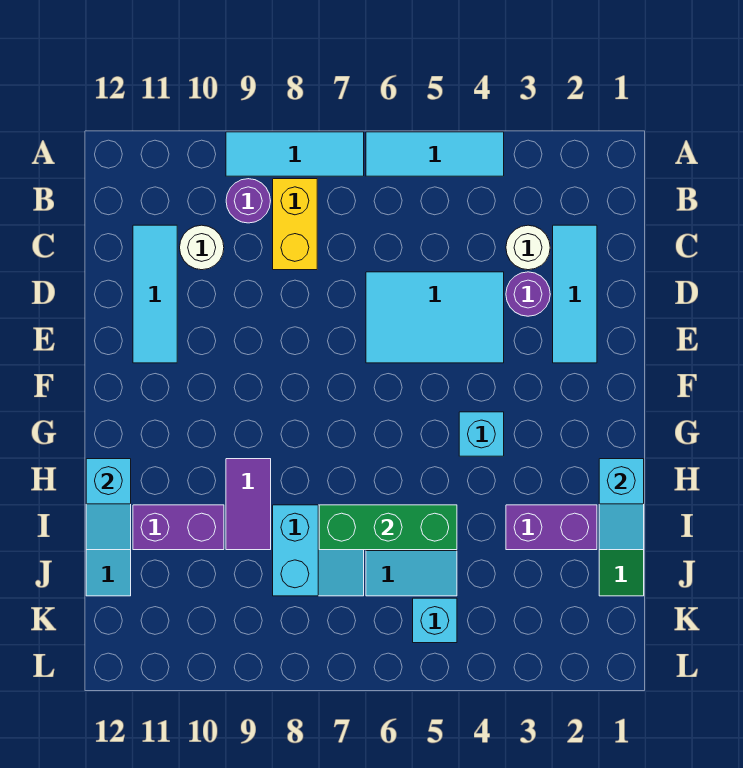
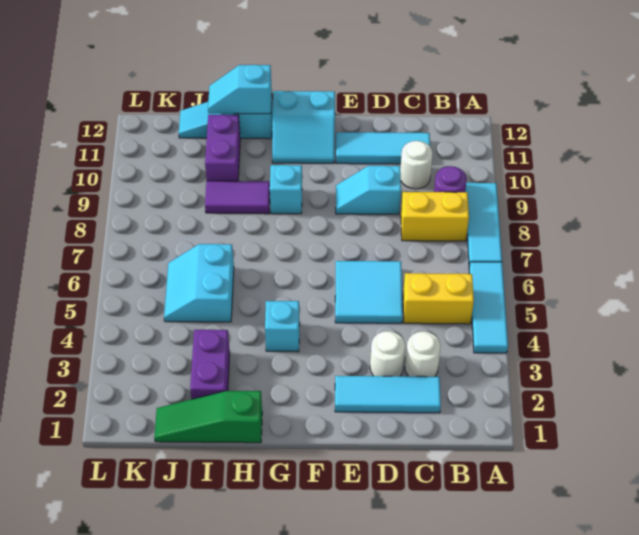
none -> yellow 1x2 brick [403,273,474,324]
purple 1x1 round brick [506,272,550,316] -> white 1x1 round brick [370,331,405,376]
cyan 2x3 tile [366,272,504,363] -> cyan 2x2 tile [335,261,403,323]
cyan 1x2 slope [599,459,644,550] -> cyan 1x2 slope moved to [336,166,401,214]
green 1x3 brick [319,505,457,550] -> none
cyan 2x2 slope [273,505,364,596] -> cyan 2x2 slope moved to [272,91,335,163]
cyan 1x1 brick [413,598,457,643] -> cyan 1x1 brick moved to [270,165,302,214]

